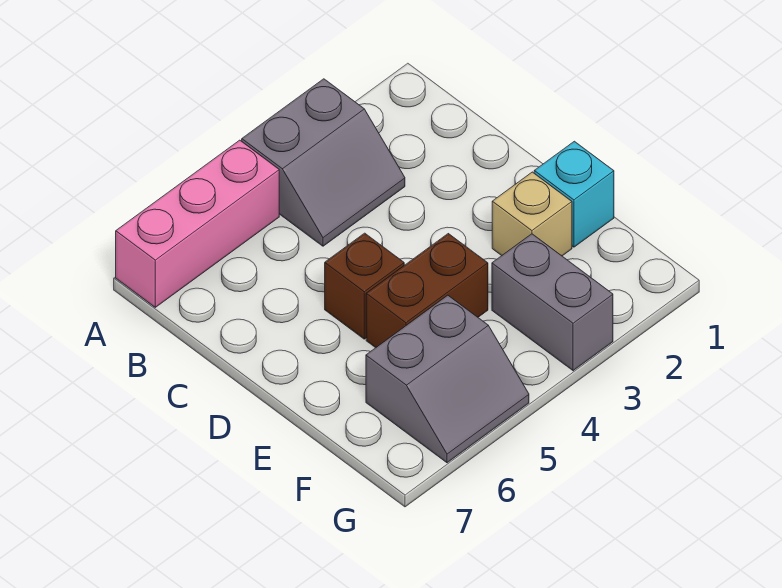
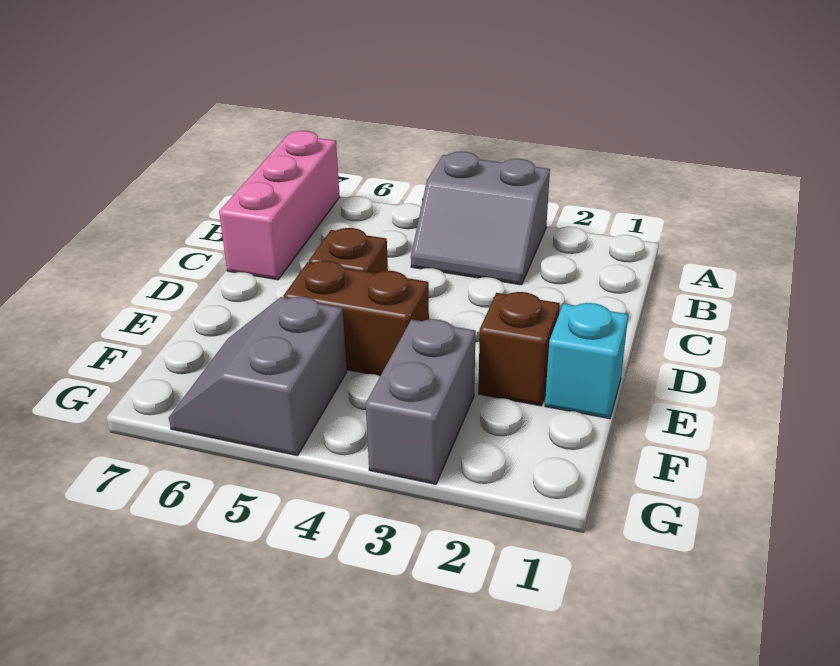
pink 1x3 brick [116,140,279,307] -> pink 1x3 brick turned to [219,131,340,280]
tan 1x1 brick [492,172,572,256] -> brown 1x1 brick [478,292,560,406]
grey 2x2 slope [366,295,529,463] -> grey 2x2 slope turned to [169,297,347,456]

